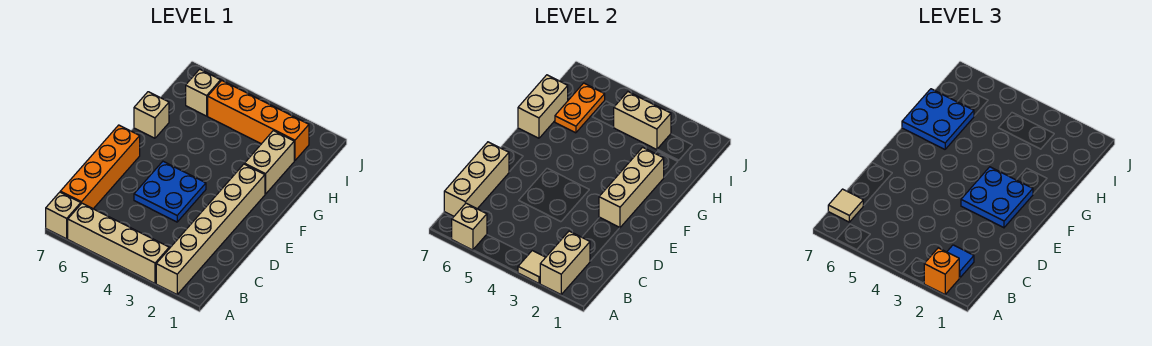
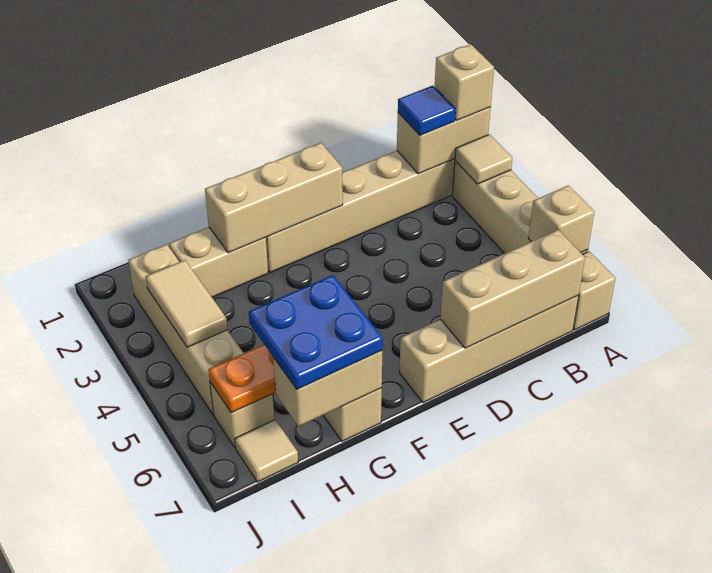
orange 1x1 brick [924,248,959,294] -> tan 1x1 brick [435,44,494,121]
orange 1x4 brick [60,125,140,209] -> tan 1x4 brick [399,296,578,403]
tan 1x1 tile [828,189,863,222] -> tan 1x1 tile moved to [235,420,298,482]
blue 2x2 plate [134,161,206,222] -> none
blue 2x2 plate [961,167,1033,228] -> none
orange 1x4 brick [208,81,309,161] -> tan 1x4 brick [128,244,244,415]
tan 1x2 brick [614,92,671,150] -> tan 1x2 tile [146,260,228,347]

